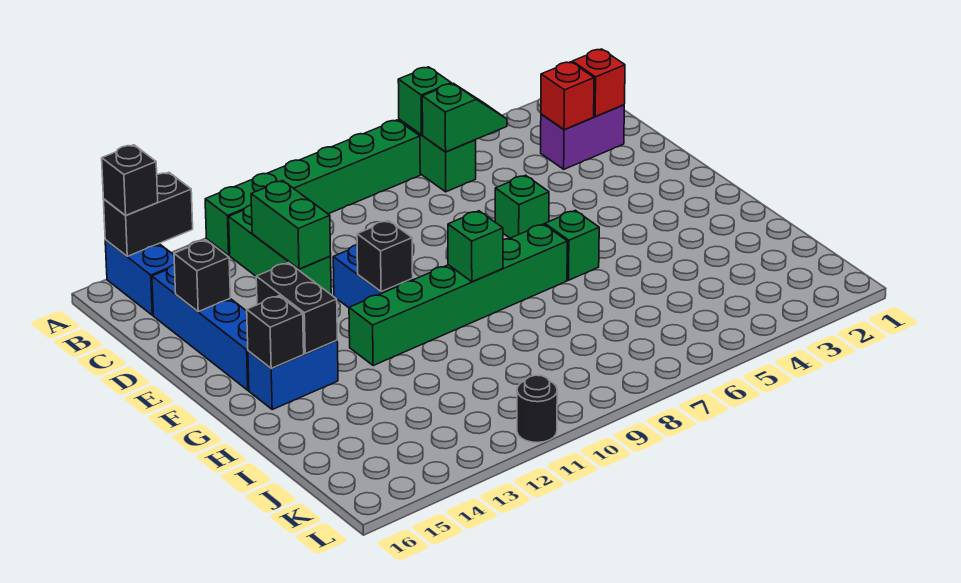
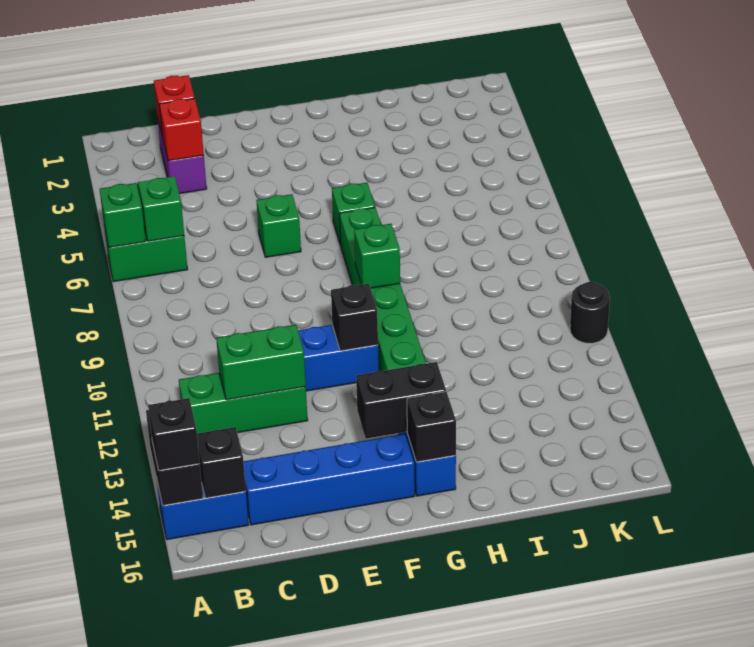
green 1x6 brick [205,120,420,255] -> none
black 1x1 brick [174,240,230,312] -> black 1x1 brick moved to [197,427,246,498]

